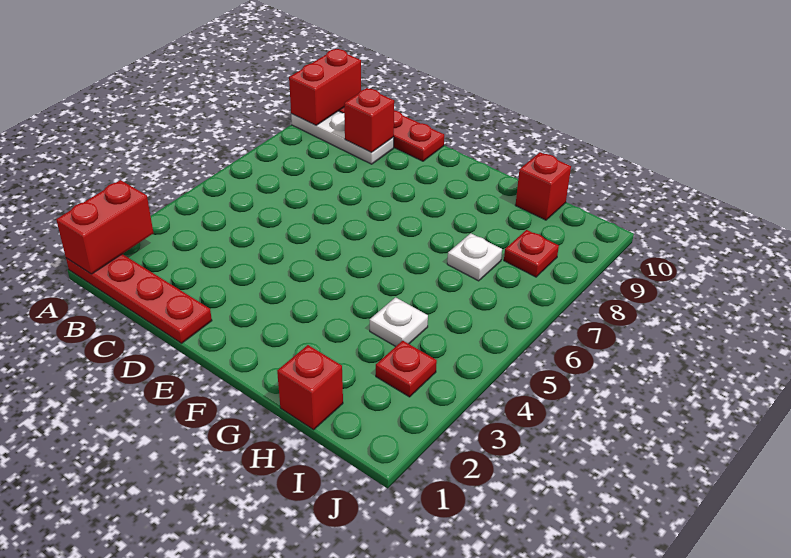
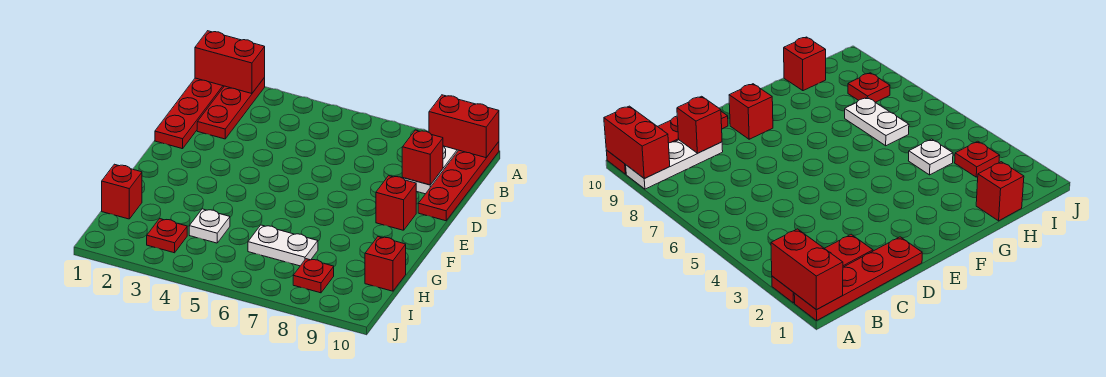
none -> red 1x3 plate [197,78,265,139]
none -> red 1x1 brick [376,176,416,230]
white 1x1 plate [447,233,502,281] -> white 1x2 plate [248,225,318,266]

